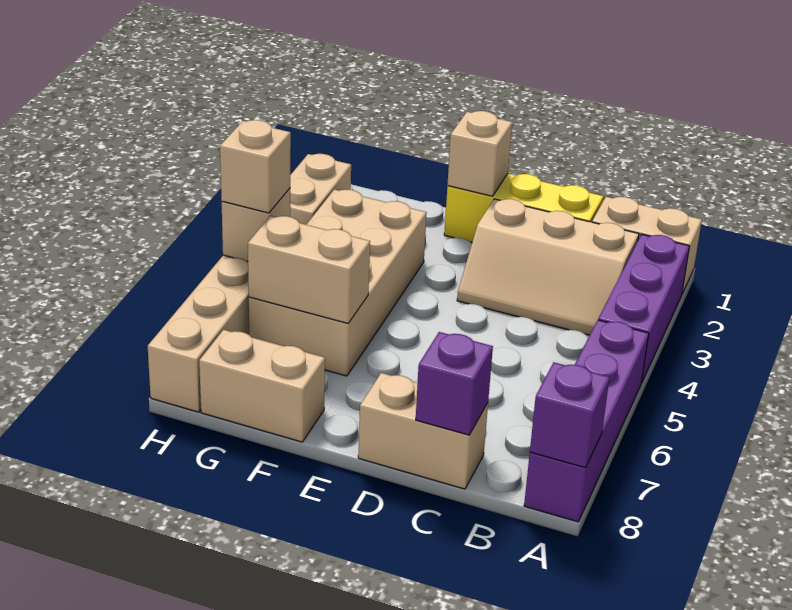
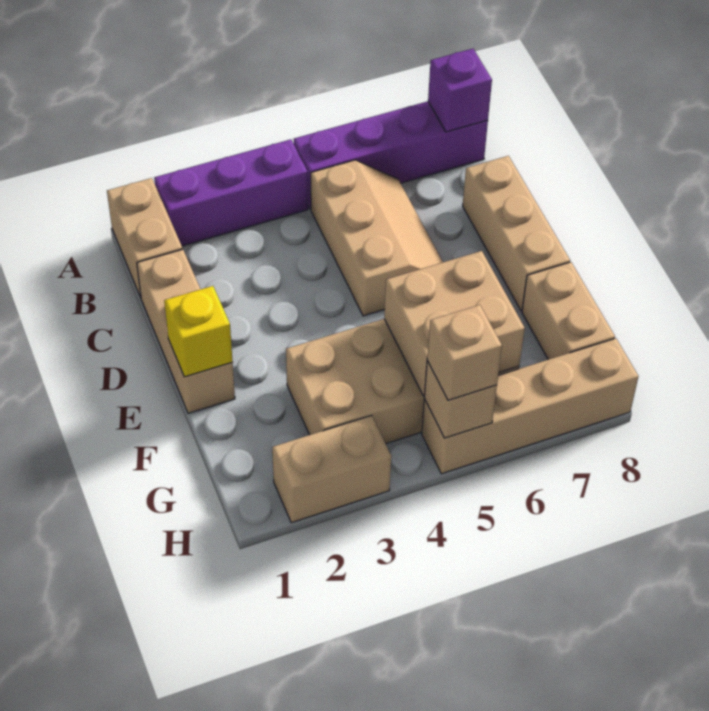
tan 2x3 slope [457,199,639,335] -> tan 2x3 slope moved to [311,160,443,316]
yellow 1x3 brick [444,174,603,242] -> tan 1x3 brick [137,249,235,413]
tan 1x2 brick [358,373,488,489] -> tan 1x3 brick [463,156,570,311]
purple 1x1 brick [416,332,493,435] -> none
tan 1x1 brick [447,111,512,196] -> yellow 1x1 brick [164,286,233,377]
tan 1x2 brick [248,216,370,323] -> tan 2x2 brick [384,251,525,396]

